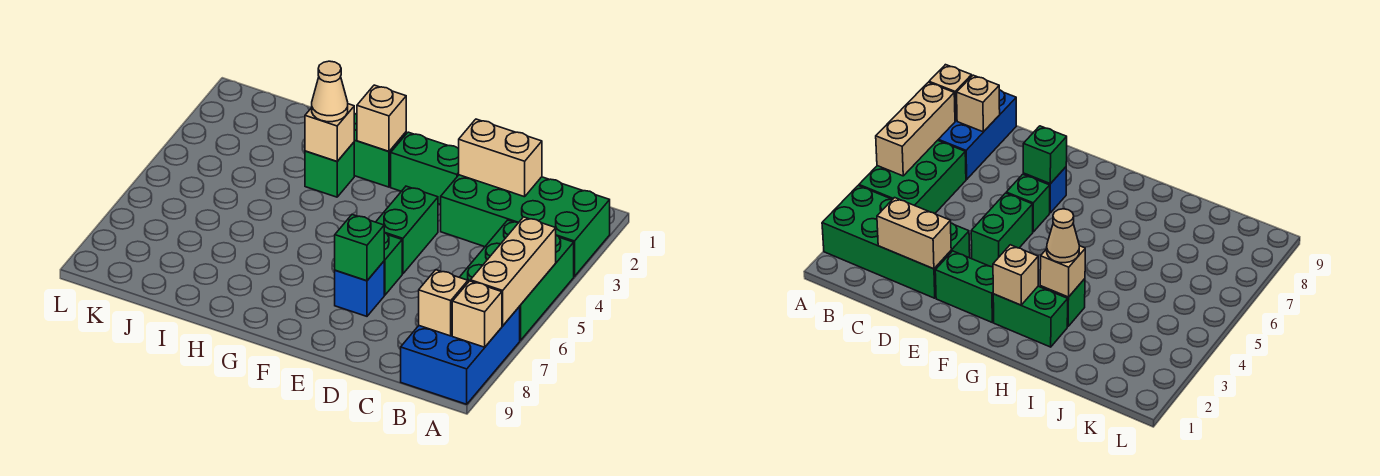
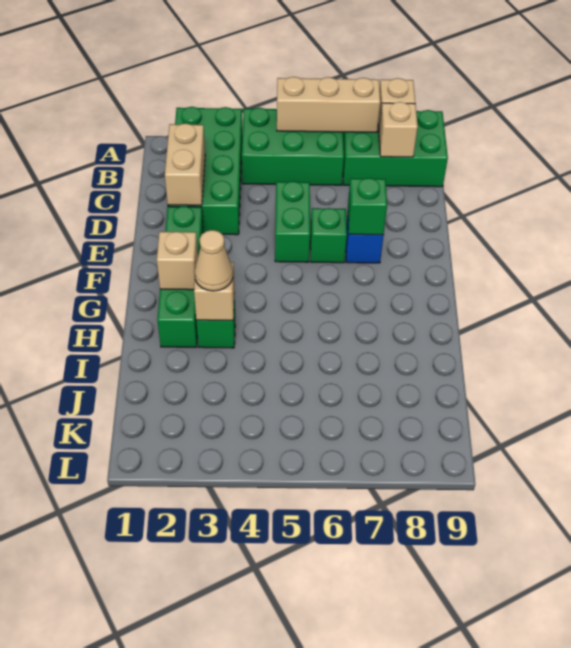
blue 2x3 brick [401,306,520,404] -> green 2x3 brick [343,110,448,187]
green 1x2 brick [376,186,438,274] -> green 1x2 brick turned to [275,181,310,262]

